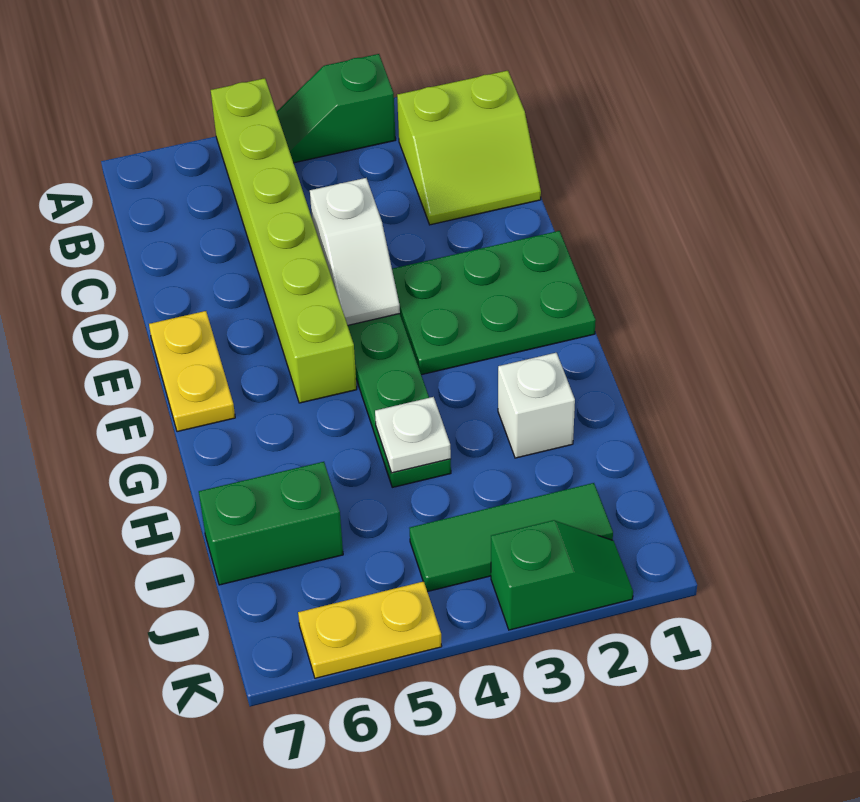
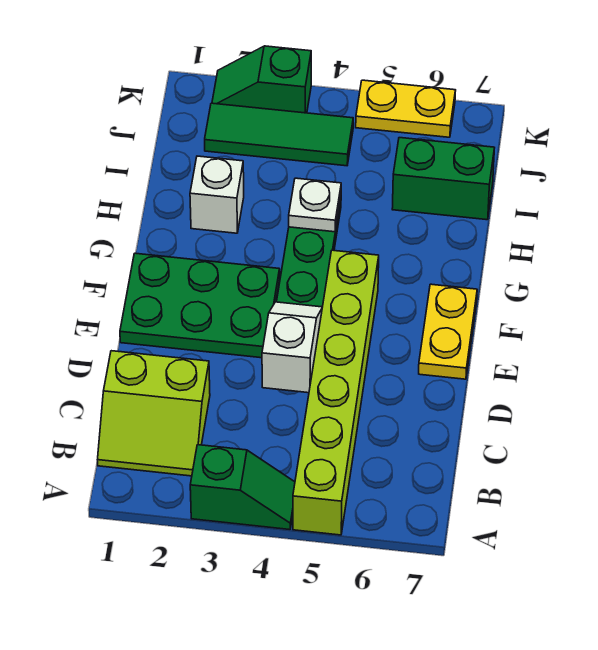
lime 2x2 slope [397,71,541,225] -> lime 2x2 slope turned to [98,351,210,476]

